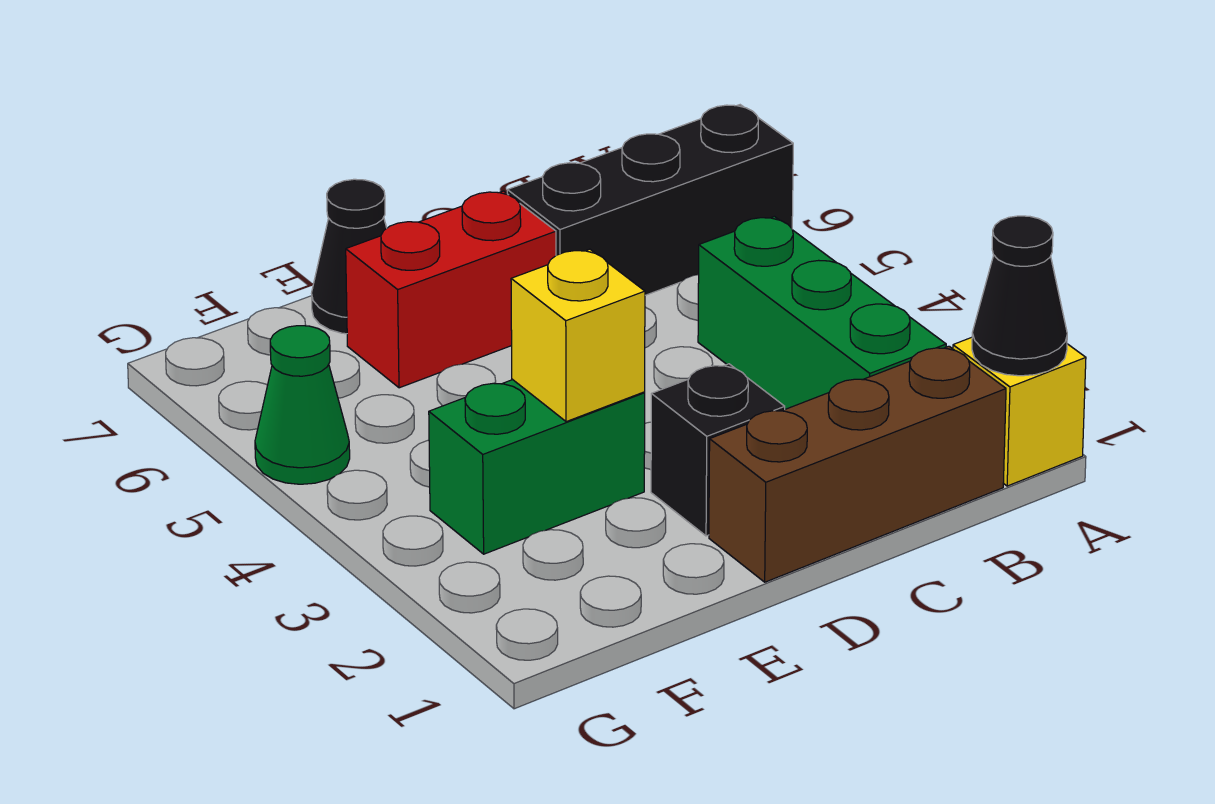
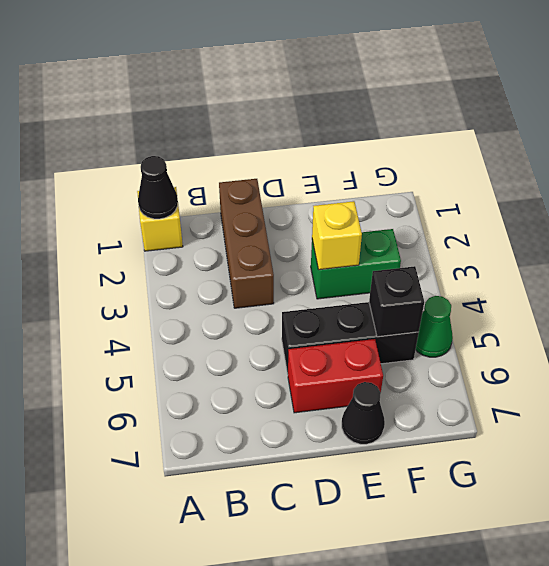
black 1x3 brick [507,105,793,295] -> black 1x3 brick moved to [282,302,419,374]
brown 1x3 brick [709,346,1006,582] -> brown 1x3 brick turned to [219,179,274,308]
green 1x3 brick [698,216,946,409] -> none
black 1x1 brick [651,364,785,536] -> black 1x1 brick moved to [369,266,424,337]

